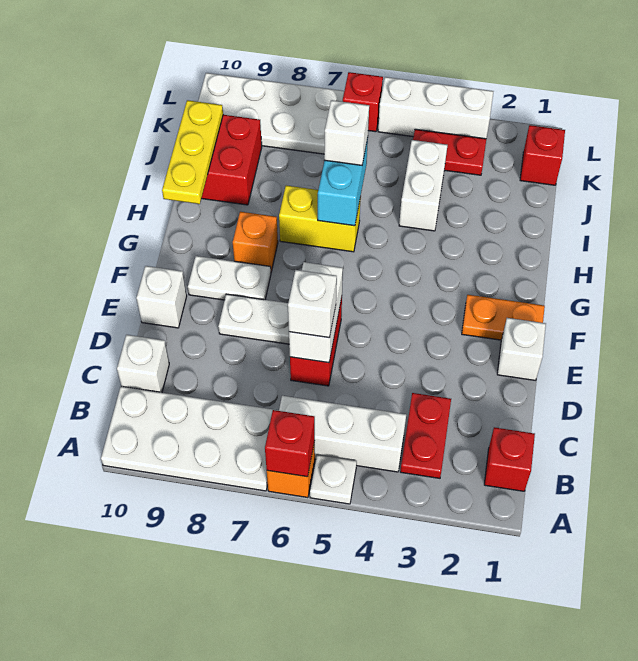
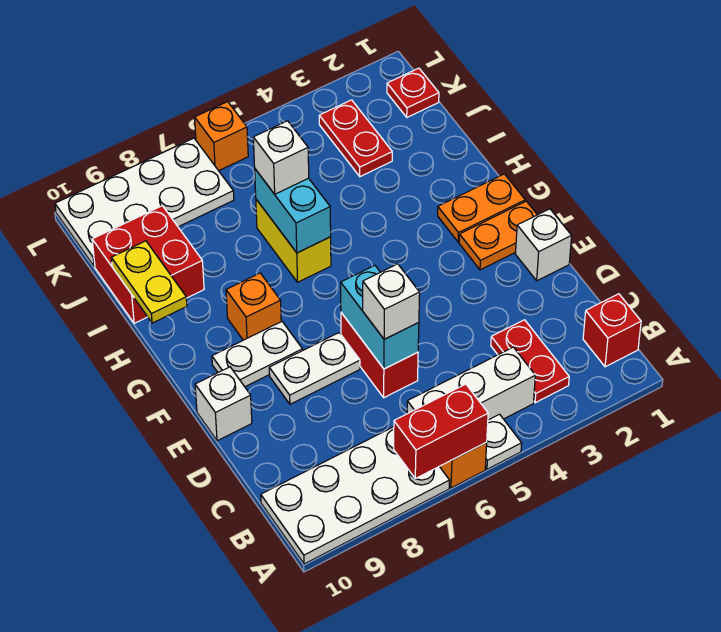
red 1x1 brick [265,410,315,477] -> red 1x2 brick [394,384,488,479]
white 1x1 brick [117,335,169,393] -> none
white 1x2 brick [289,262,343,363] -> cyan 1x2 brick [341,266,419,369]
none -> orange 1x2 plate [438,174,525,242]
yellow 1x2 brick [279,185,361,252] -> yellow 1x2 brick turned to [256,199,331,282]
yellow 1x3 plate [162,100,223,204] -> yellow 1x2 plate [111,241,187,323]
white 1x2 brick [399,140,448,231] -> none
red 1x1 brick [520,125,565,185] -> red 1x1 plate [387,68,439,117]
red 1x2 plate [413,129,486,175] -> red 1x2 plate turned to [319,100,392,177]
white 1x3 brick [378,77,494,139] -> none
red 1x1 brick [343,72,383,132] -> orange 1x1 brick [195,102,248,171]

